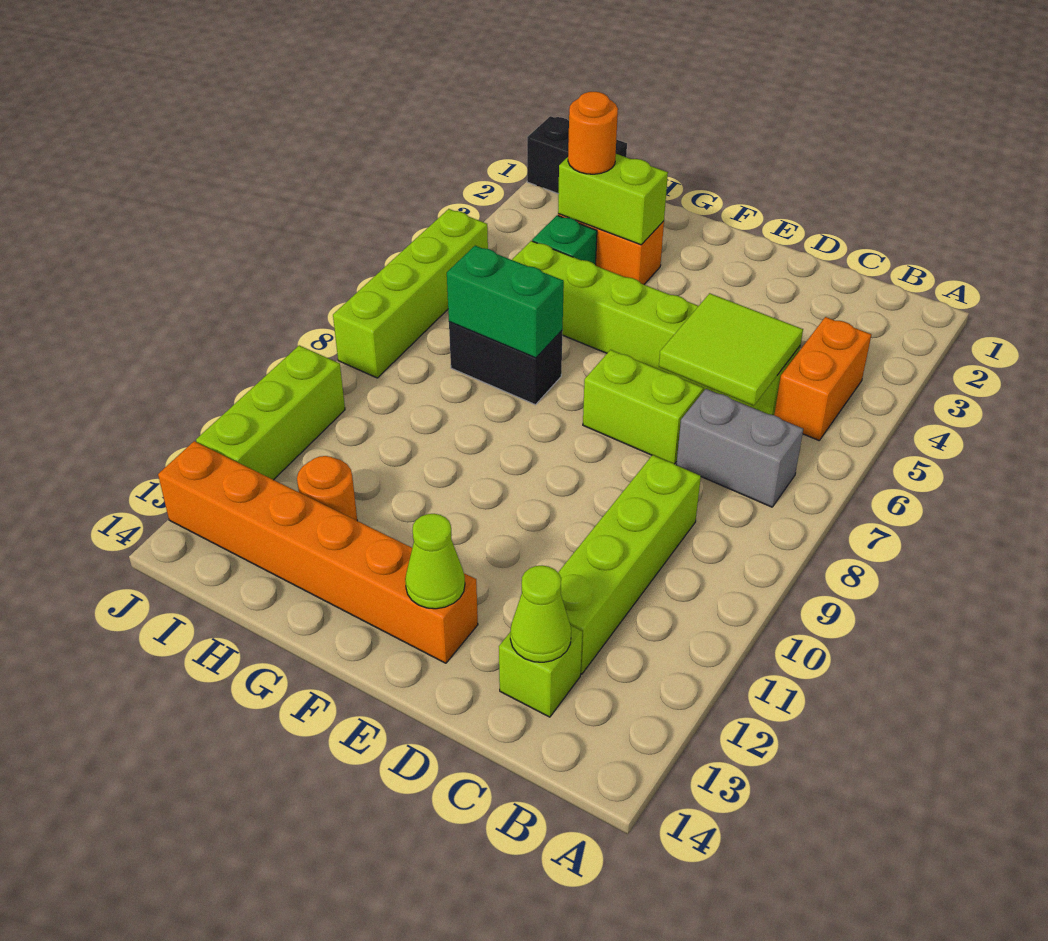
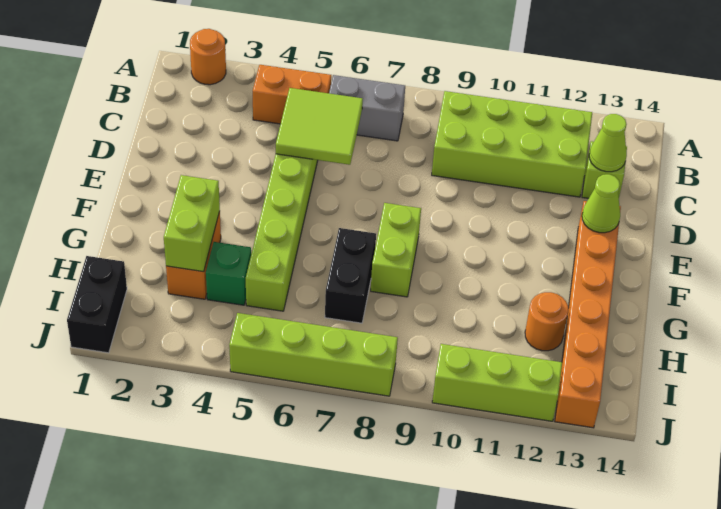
grey 1x2 brick [676,389,803,507] -> grey 1x2 brick turned to [329,75,405,141]
lime 1x4 brick [558,455,701,674] -> lime 2x4 brick [432,91,592,197]
lime 1x2 brick [583,350,703,464] -> lime 1x2 brick moved to [371,203,421,297]
green 1x2 brick [447,246,564,358] -> none
orange 1x1 round brick [568,92,618,174] -> orange 1x1 round brick moved to [190,29,226,85]

